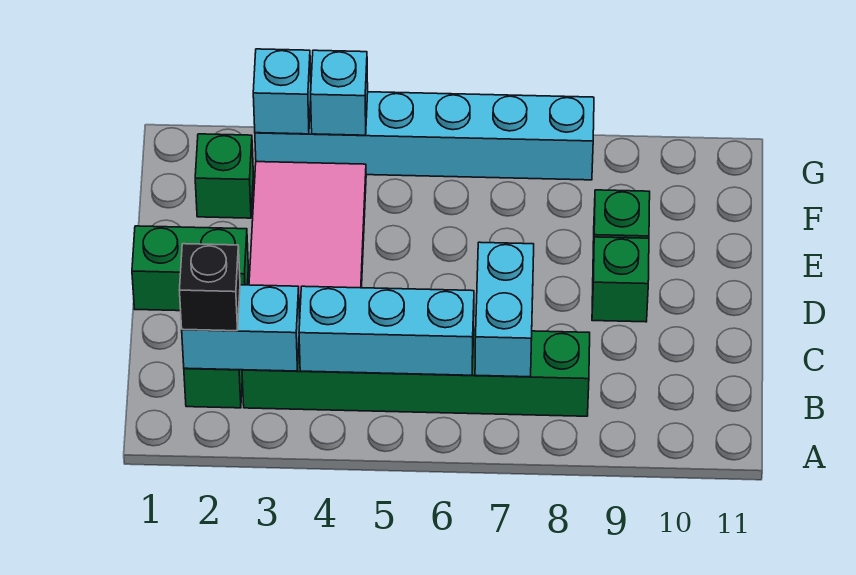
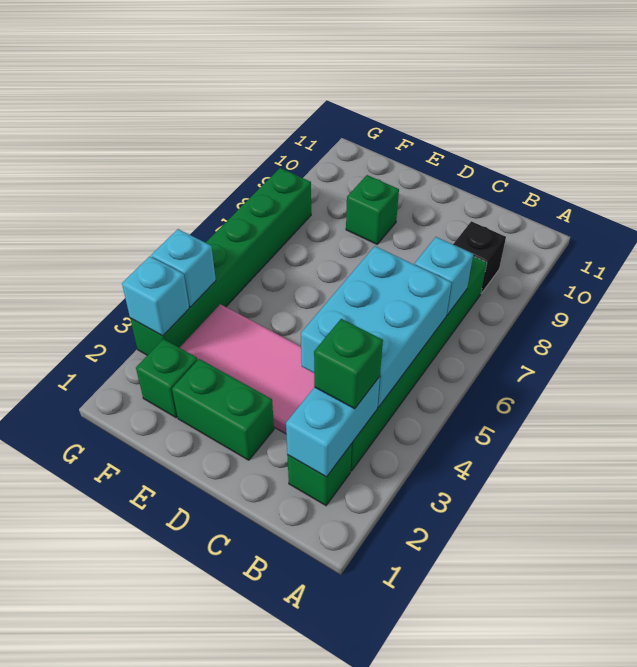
black 1x1 brick [180,244,240,331] -> black 1x1 brick moved to [453,221,506,294]
cyan 1x3 brick [299,286,474,375] -> cyan 2x3 brick [301,246,452,407]
cyan 1x2 brick [475,242,534,377] -> cyan 1x1 brick [414,237,473,315]
green 1x2 brick [132,226,248,311] -> green 1x2 brick turned to [172,359,274,460]
green 1x1 brick [592,237,649,322] -> green 1x1 brick moved to [314,319,383,409]
cyan 1x6 brick [255,92,594,180] -> green 1x6 brick [130,168,311,355]

